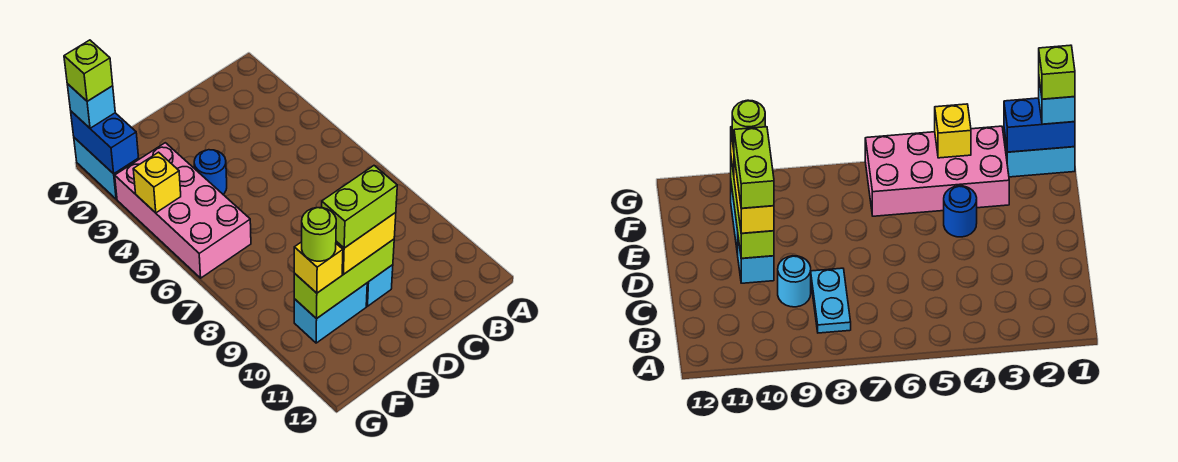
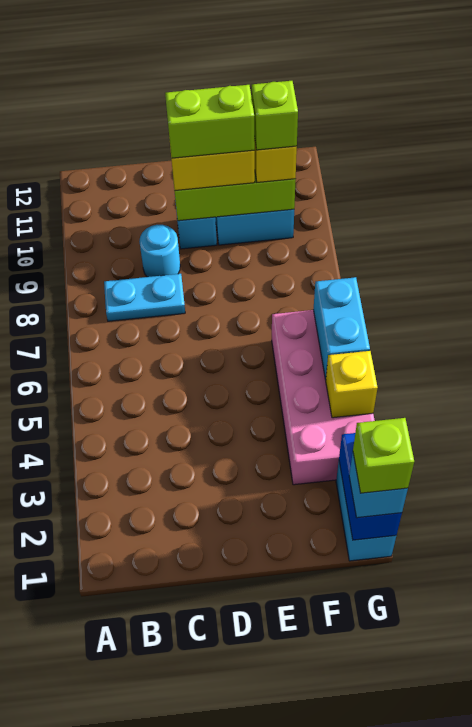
blue 1x1 round brick [194,150,227,194] -> none
lime 1x1 round brick [302,208,336,261] -> lime 1x1 brick [252,81,298,150]
none -> cyan 1x2 brick [313,277,370,380]

